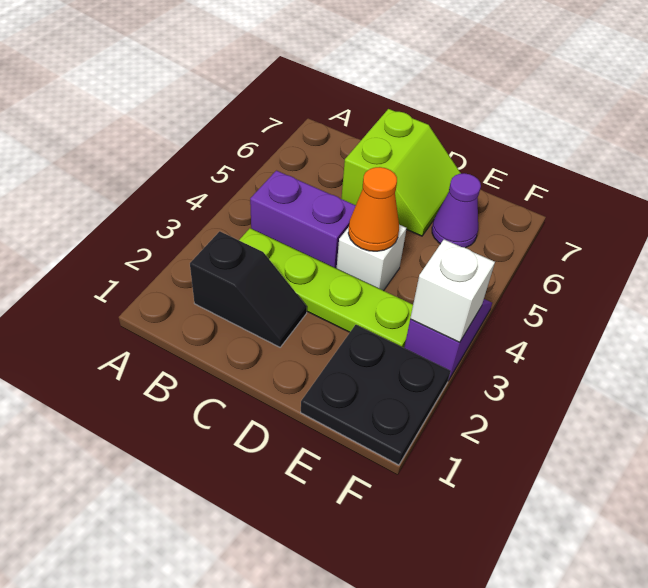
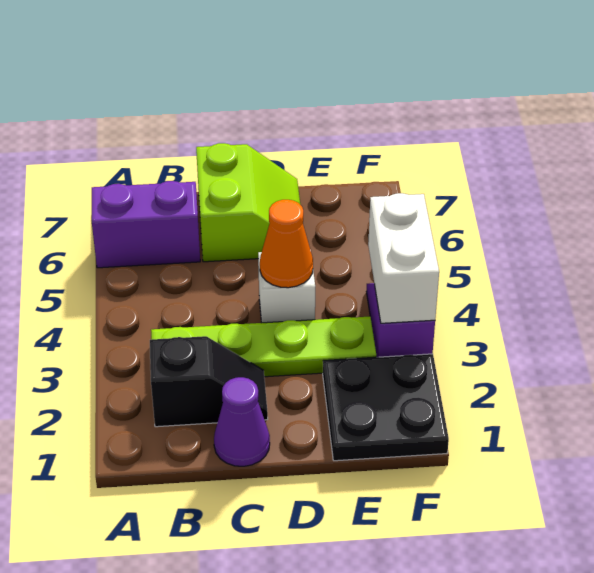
purple 1x2 brick [250,171,356,269] -> purple 1x2 brick moved to [92,181,200,268]
purple 1x1 cone [432,173,481,248] -> purple 1x1 cone moved to [214,377,270,466]
white 1x1 brick [410,240,495,342] -> white 1x2 brick [368,193,439,323]

